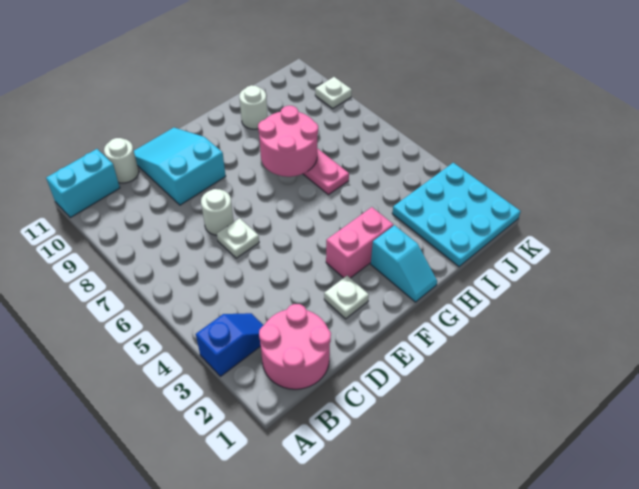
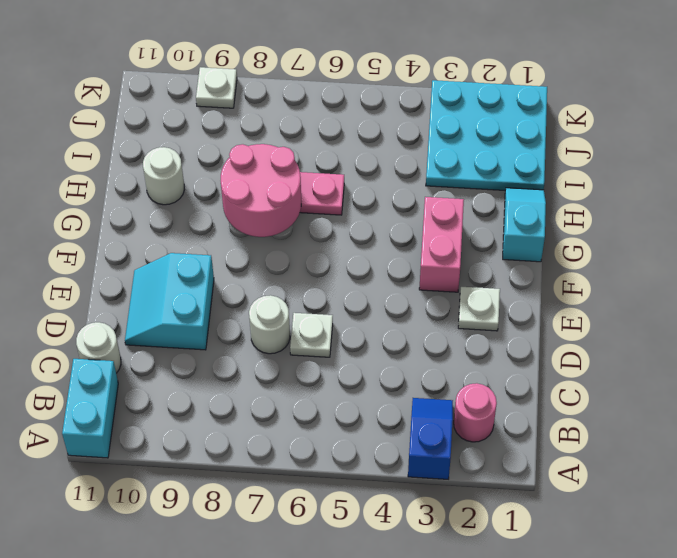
pink 2x2 round brick [259,304,331,389] -> pink 1x1 round brick [454,383,497,442]
cyan 2x3 slope [134,128,226,205] -> cyan 2x2 slope [125,253,214,350]
cyan 1x2 slope [371,225,437,302] -> cyan 1x2 slope turned to [503,188,546,262]

